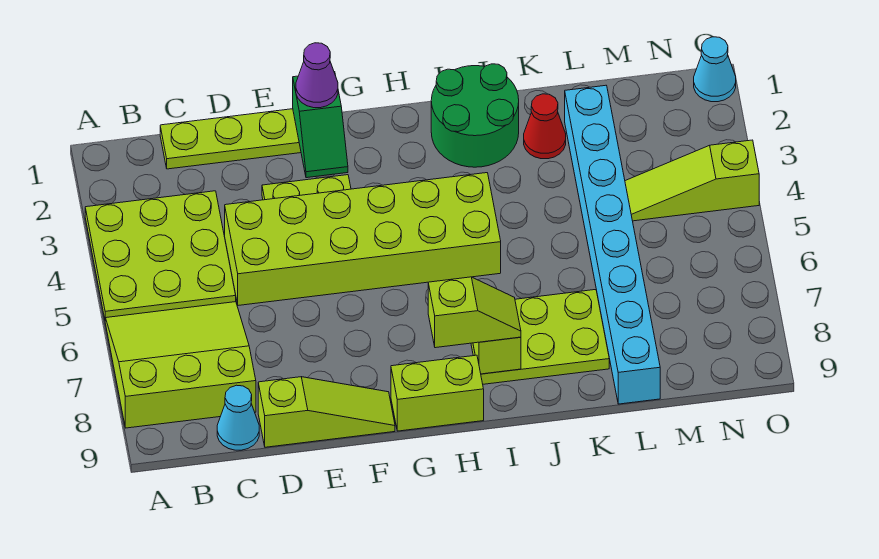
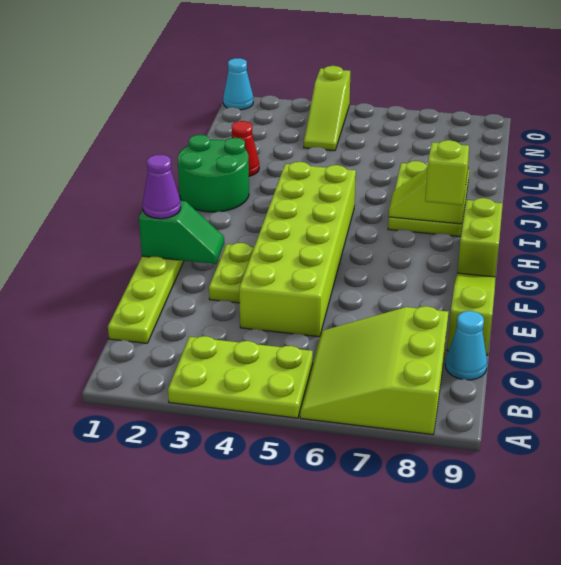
lime 3x3 plate [85,191,236,318] -> lime 2x3 plate [168,336,313,418]
cyan 1x8 brick [565,85,660,404] -> none

